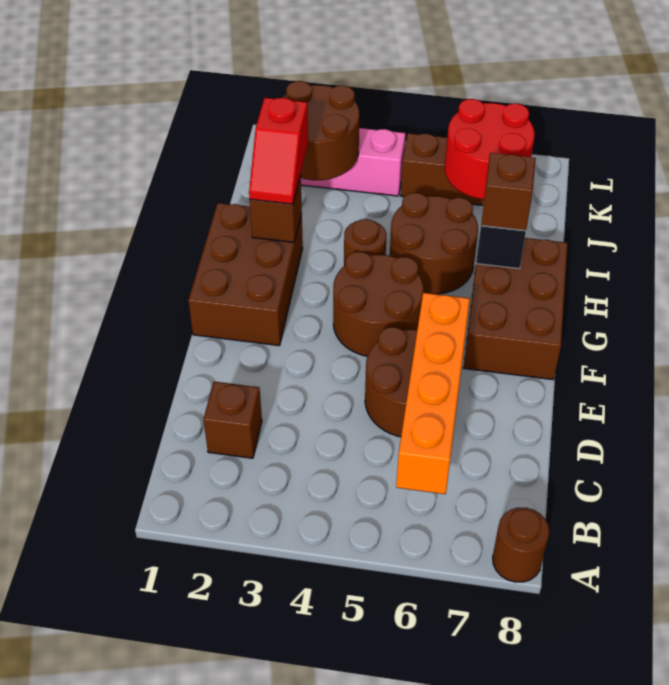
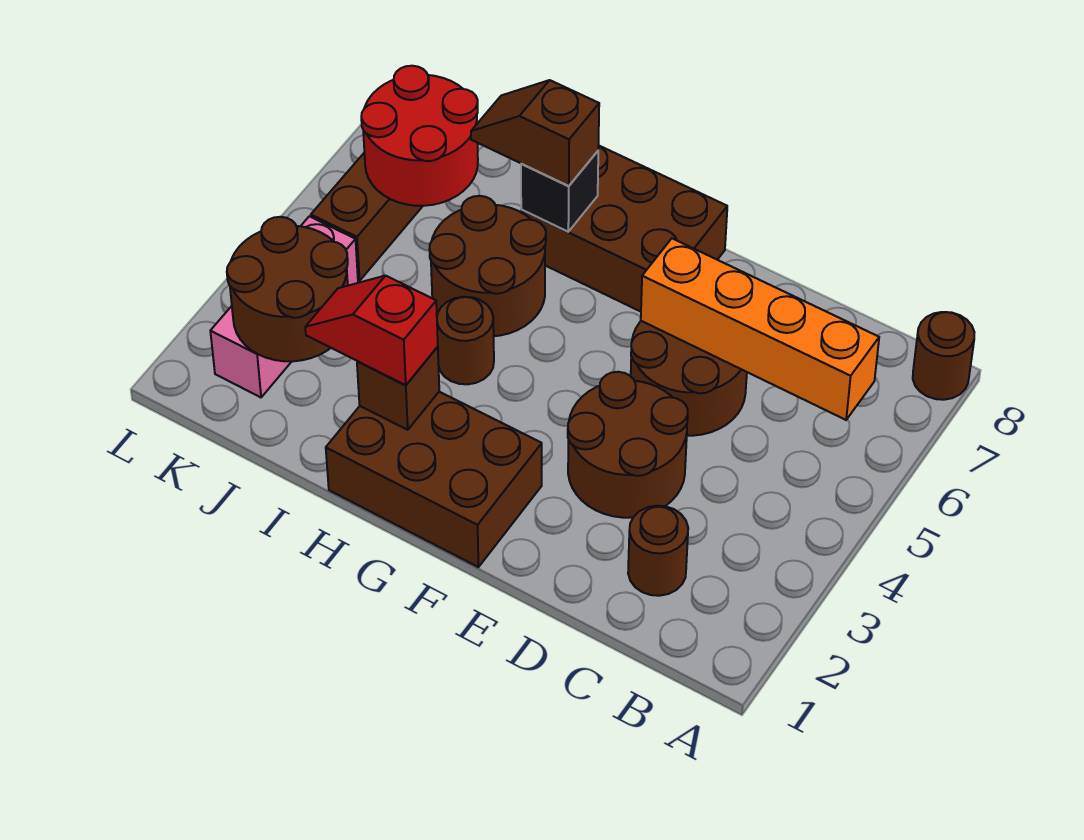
brown 1x1 brick [203,382,262,458] -> brown 1x1 round brick [628,506,688,596]
brown 2x2 round brick [333,252,424,356] -> brown 2x2 round brick moved to [568,372,688,518]
red 1x2 slope [249,98,308,204] -> red 1x2 slope turned to [305,276,438,385]

